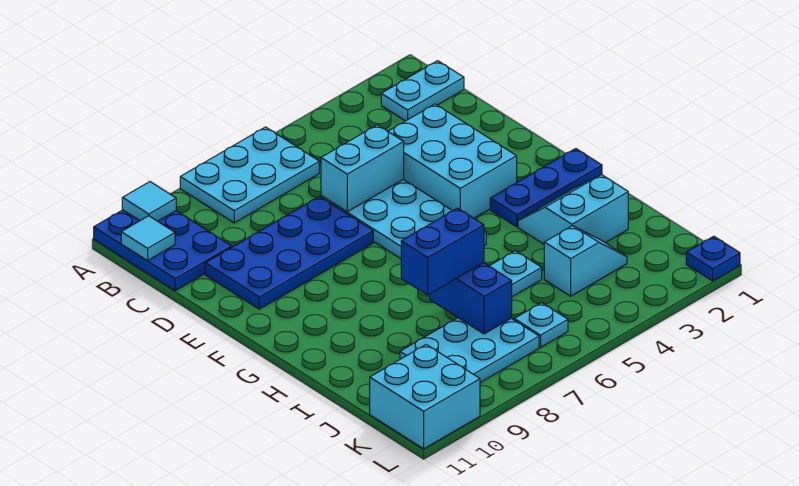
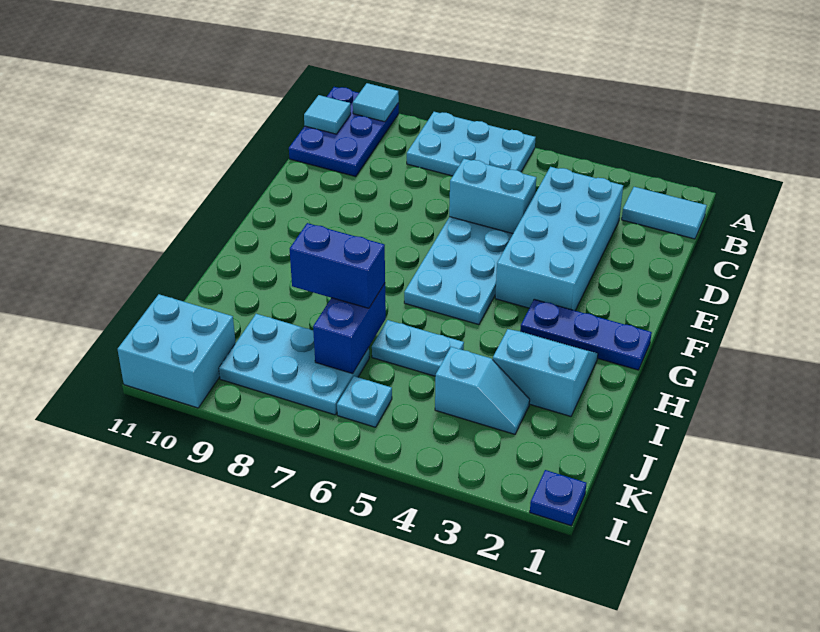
cyan 1x2 plate [381,61,464,121] -> cyan 1x2 tile [622,187,707,239]
cyan 2x3 brick [388,104,517,218] -> cyan 2x4 brick [495,167,623,311]
blue 2x4 plate [205,197,373,309] -> none

